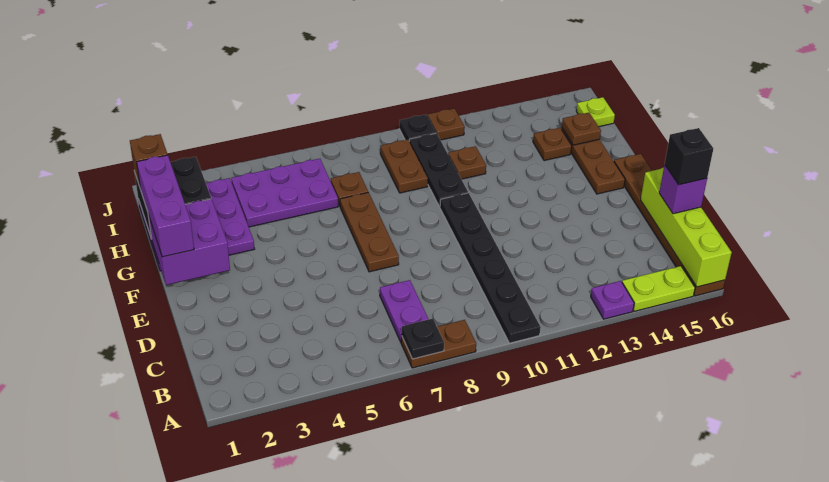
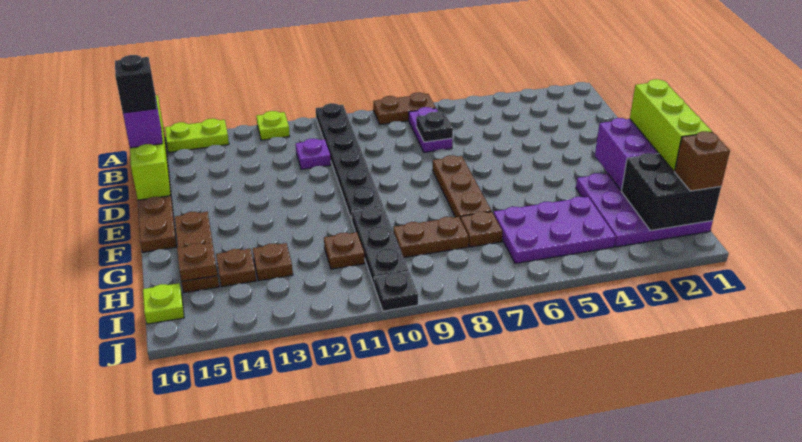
black 1x1 plate [402,319,444,359] -> black 1x1 plate moved to [416,112,453,142]
none -> lime 1x1 plate [256,111,290,140]
purple 1x1 plate [591,281,634,319] -> purple 1x1 plate moved to [296,139,331,169]
purple 1x3 brick [137,155,194,257] -> lime 1x3 brick [630,79,712,171]
brown 1x2 plate [380,140,428,193] -> brown 1x2 plate turned to [393,217,469,257]
brown 1x1 plate [428,108,465,140] -> brown 1x1 plate moved to [253,243,293,281]

